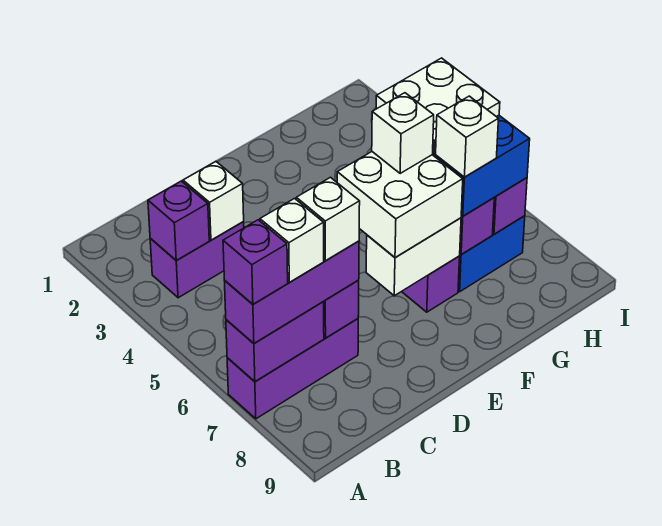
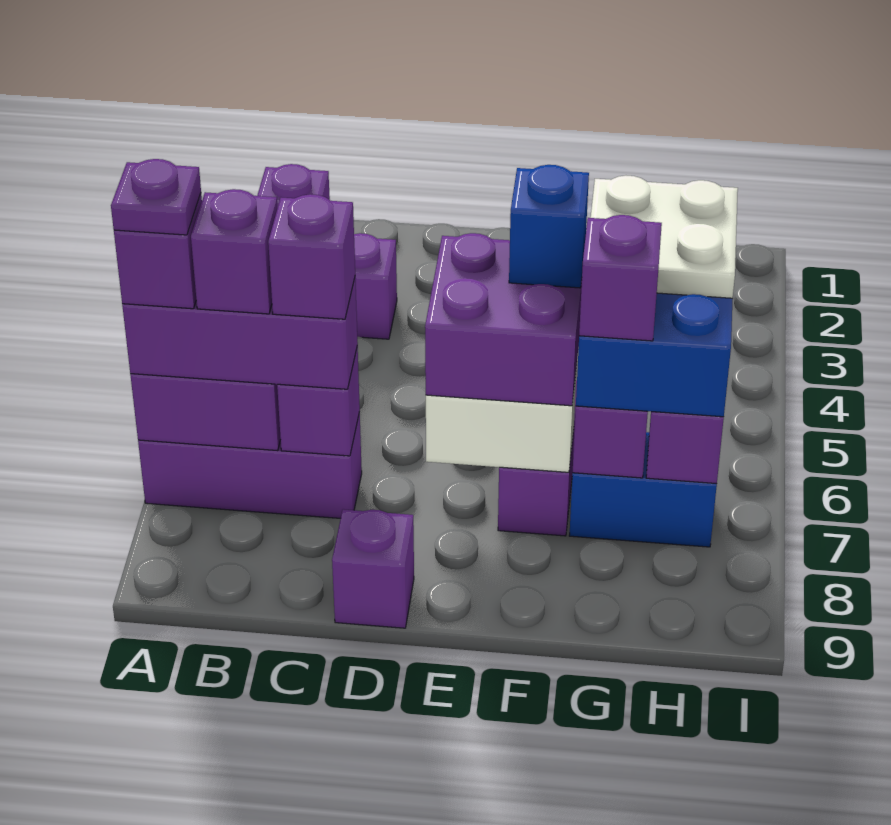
none -> purple 1x1 plate [111,159,201,235]
white 1x1 brick [260,199,324,282] -> purple 1x1 brick [191,189,278,314]
white 1x1 brick [183,161,244,240] -> none
white 1x1 brick [296,177,360,261] -> purple 1x1 brick [268,194,355,319]
none -> purple 1x1 brick [332,509,414,628]
white 2x2 brick [337,152,463,257] -> purple 2x2 brick [425,233,582,406]
white 1x1 brick [372,93,434,174] -> blue 1x1 brick [509,165,589,288]
white 1x1 brick [436,96,498,177] -> purple 1x1 brick [579,215,662,341]

